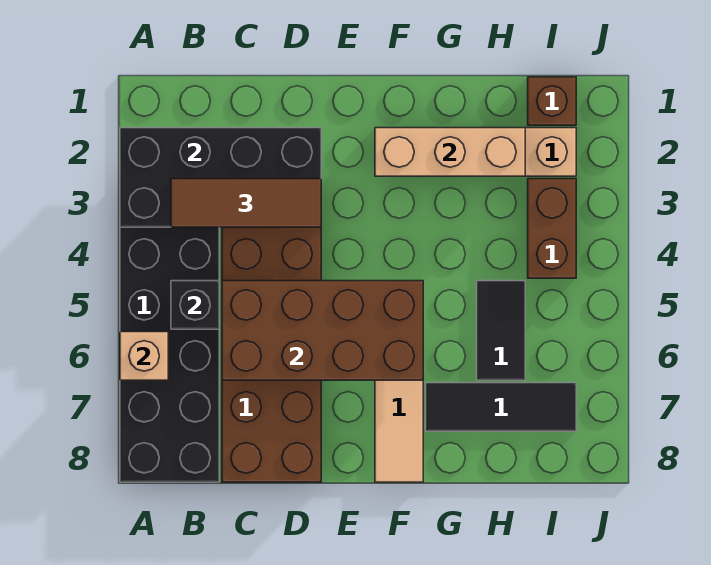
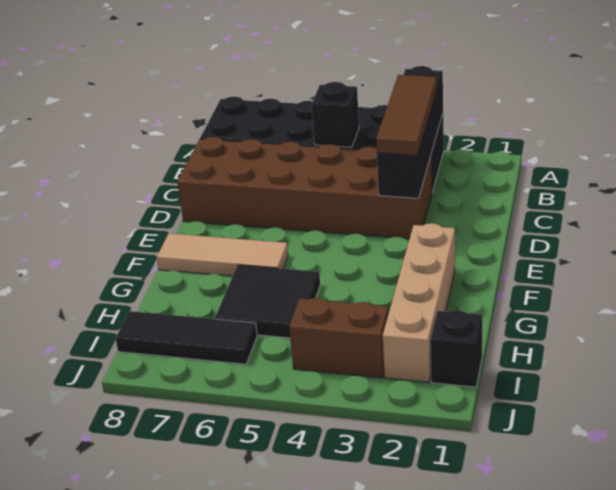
black 2x4 brick [120,128,321,227] -> black 1x4 brick [377,66,443,198]
tan 1x1 brick [120,332,168,380] -> none
brown 2x4 brick [222,281,423,380] -> none
tan 1x3 brick [375,128,525,176] -> none
black 1x3 tile [426,383,576,431] -> black 1x3 tile turned to [116,311,257,364]
black 1x2 tile [477,281,525,380] -> black 2x2 tile [215,265,320,338]
brown 1x1 brick [528,77,576,125] -> black 1x1 brick [430,310,482,387]

